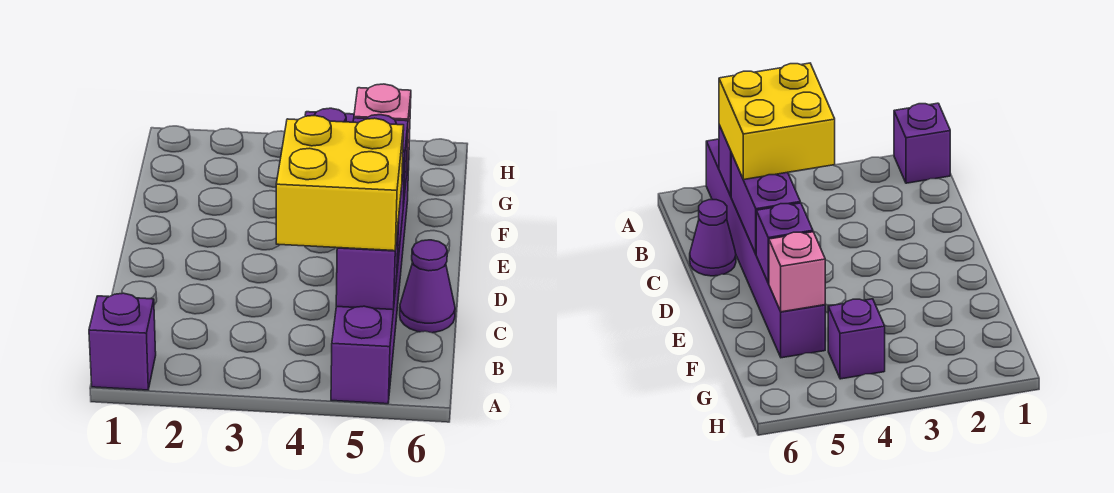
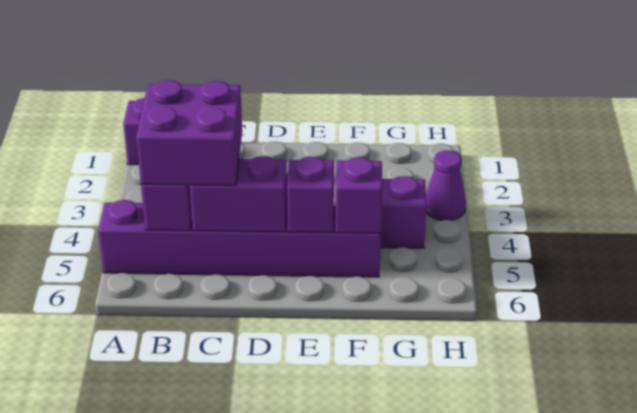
yellow 2x2 brick [276,115,404,251] -> purple 2x2 brick [136,80,242,186]
purple 1x1 cone [400,240,455,333] -> purple 1x1 cone moved to [426,150,466,220]
pink 1x1 brick [354,84,411,174] -> purple 1x1 brick [335,157,382,234]

